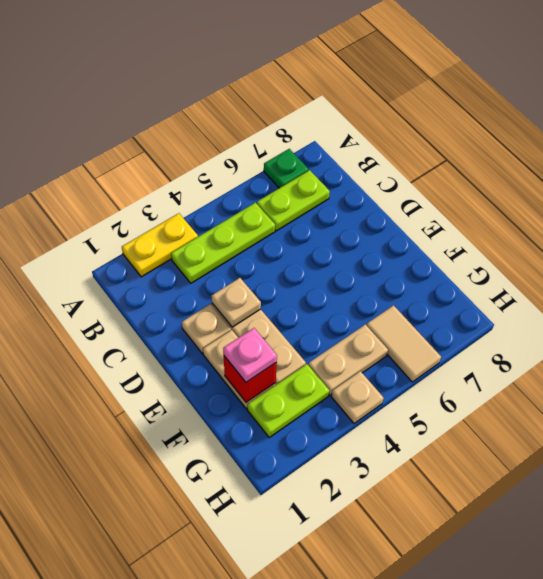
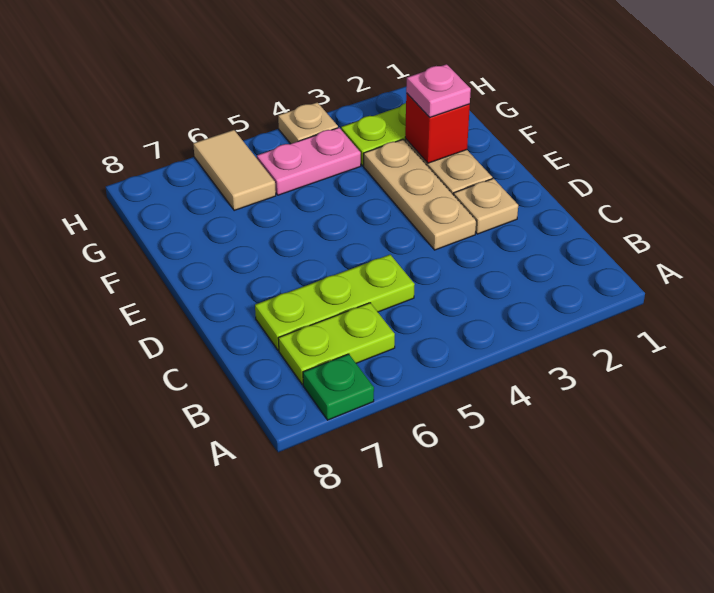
yellow 1x2 plate [122,213,198,277] -> none
lime 1x3 plate [171,203,275,283] -> lime 1x3 plate moved to [255,255,415,350]
tan 1x1 plate [211,278,261,327] -> none
tan 1x2 plate [308,324,388,395] -> pink 1x2 plate [257,128,361,195]

